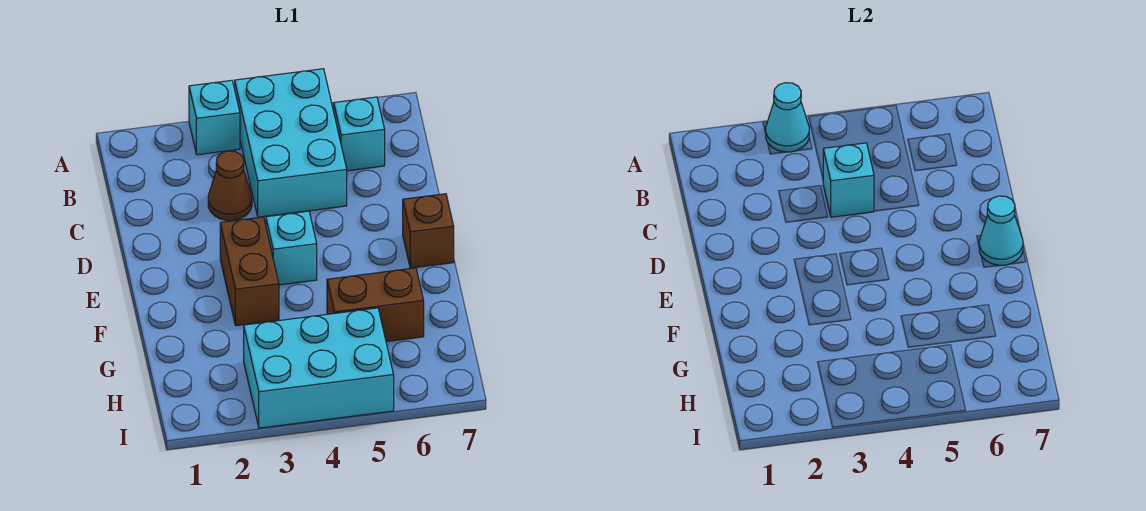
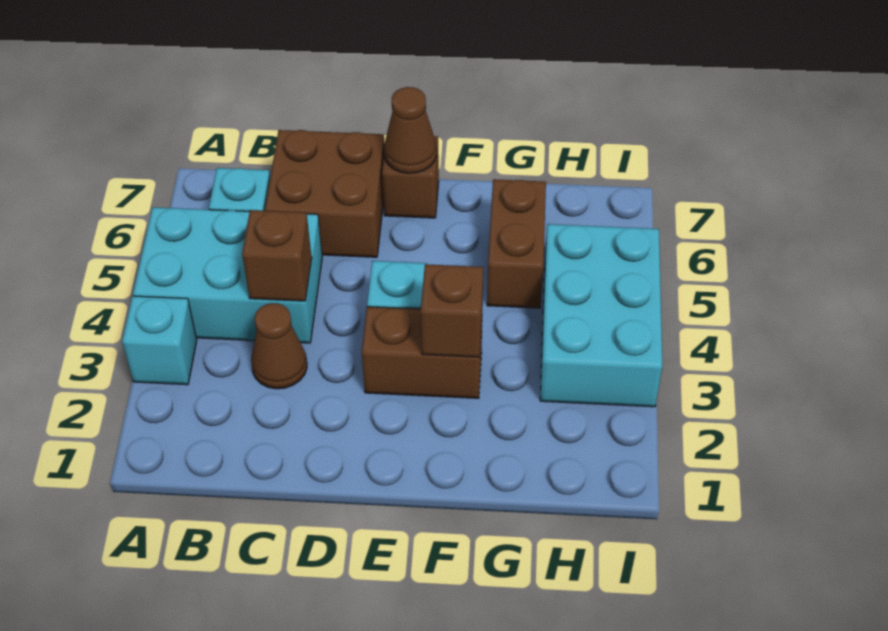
cyan 1x1 cone [766,83,809,152] -> none
cyan 1x1 brick [823,143,874,217] -> brown 1x1 brick [242,210,312,301]
none -> brown 2x2 brick [265,130,384,257]
cyan 1x1 cone [979,196,1023,265] -> brown 1x1 cone [384,87,437,173]
none -> brown 1x1 brick [421,264,483,357]

